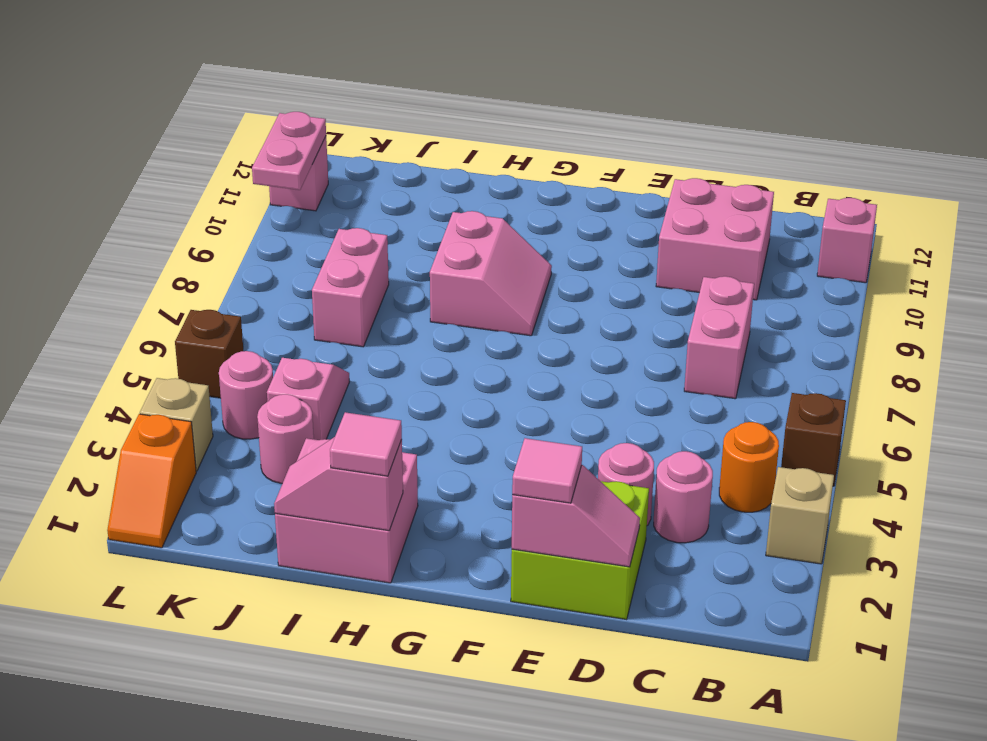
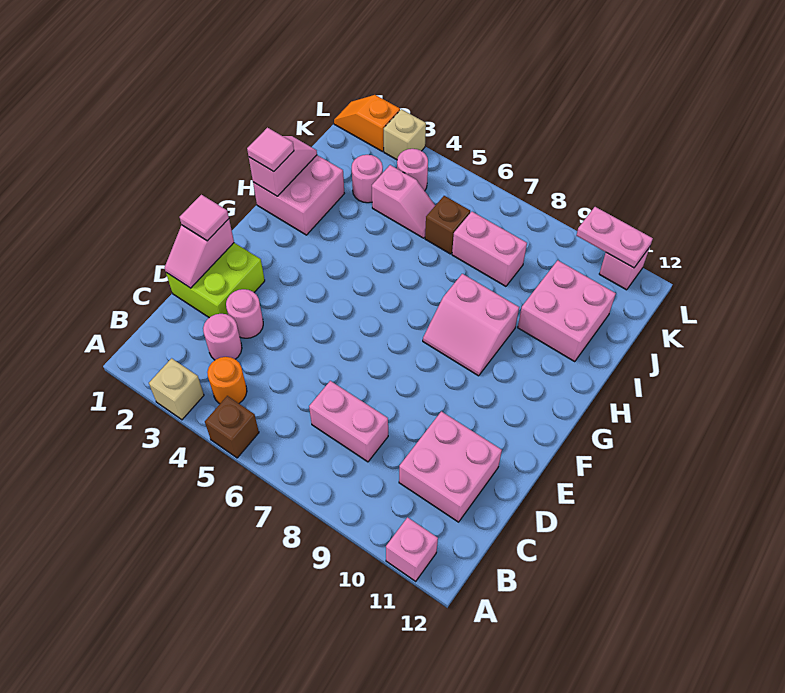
none -> pink 2x2 brick [518,260,616,362]
brown 1x1 brick [175,310,243,398] -> brown 1x1 brick moved to [425,196,470,254]

